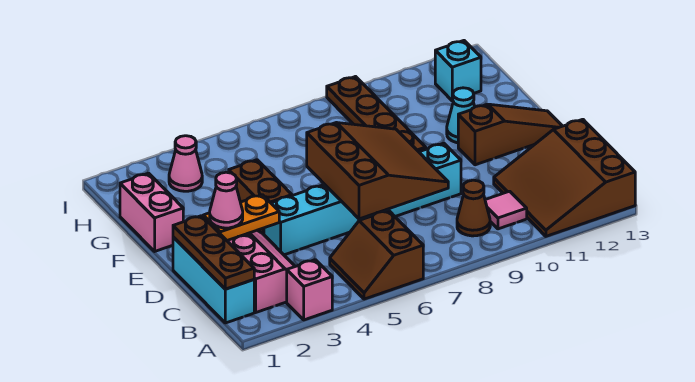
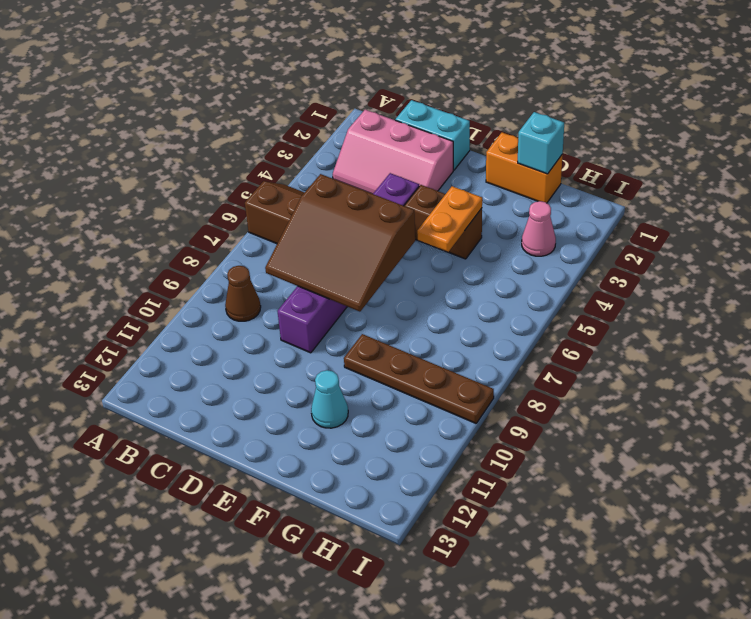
pink 1x1 brick [287,260,332,320] -> none
brown 3x3 slope [494,119,635,236] -> none
cyan 1x3 brick [173,237,254,323] -> cyan 1x2 brick [395,100,470,170]
brown 1x3 plate [173,216,254,289] -> none
pink 1x1 tile [485,191,527,229] -> none
orange 1x2 plate [203,195,279,241] -> orange 1x2 plate moved to [417,186,482,252]
pink 1x1 cone [210,172,243,228] -> none
cyan 1x6 brick [264,143,461,255] -> purple 1x6 brick [277,173,419,353]
brown 1x3 slope [458,104,562,165] -> none
pink 1x2 brick [120,173,183,251] -> orange 1x2 brick [486,132,563,203]
cyan 1x1 brick [435,41,481,101] -> cyan 1x1 brick moved to [518,112,564,174]

